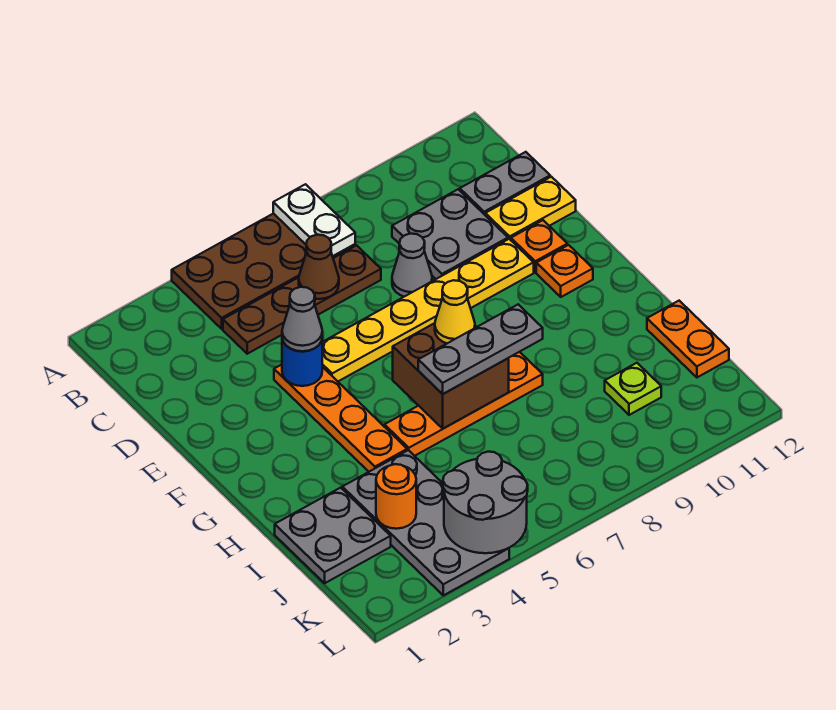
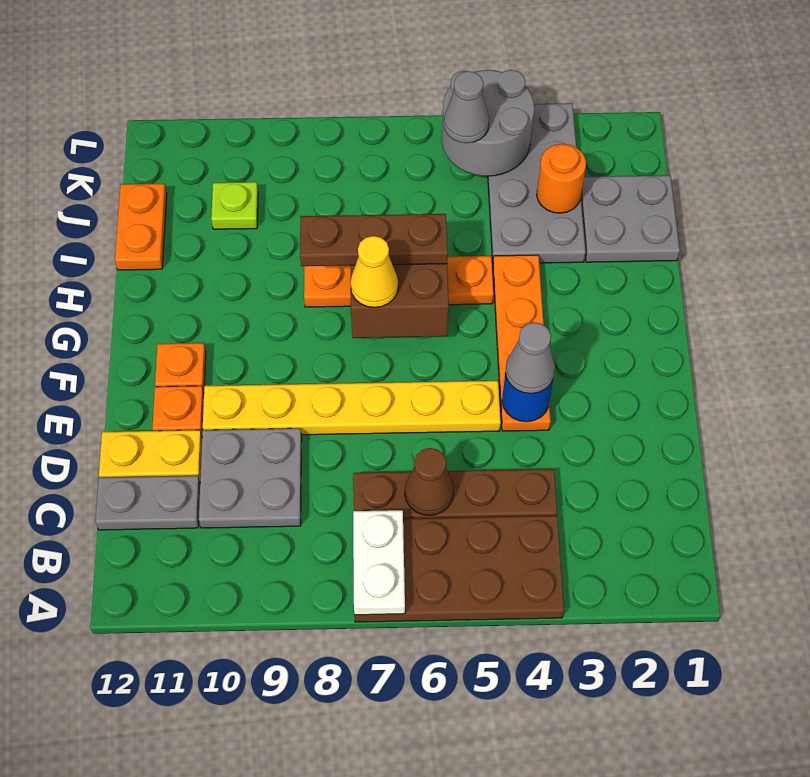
grey 1x1 cone [392,234,432,297] -> grey 1x1 cone moved to [444,71,489,143]
grey 1x3 plate [418,304,543,394] -> brown 1x3 plate [300,214,448,266]

